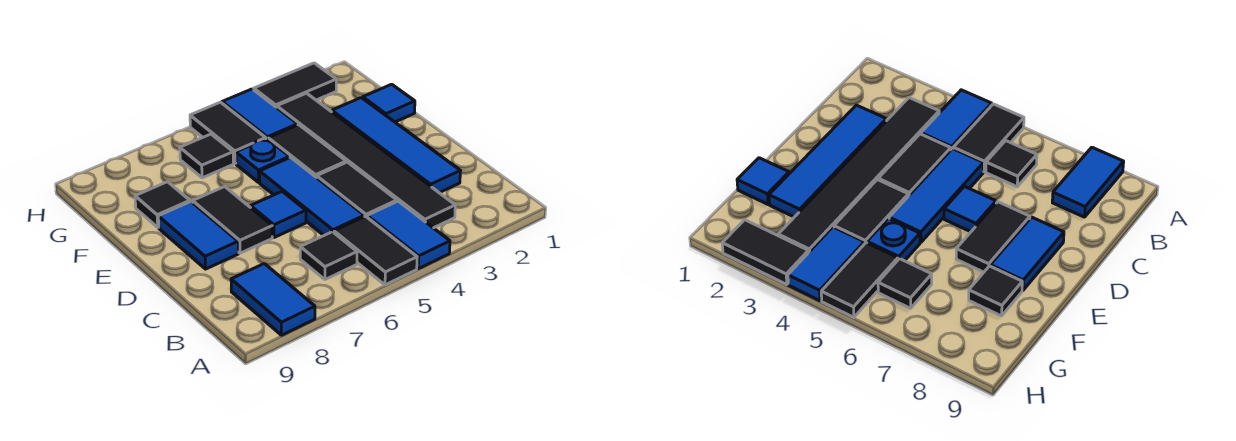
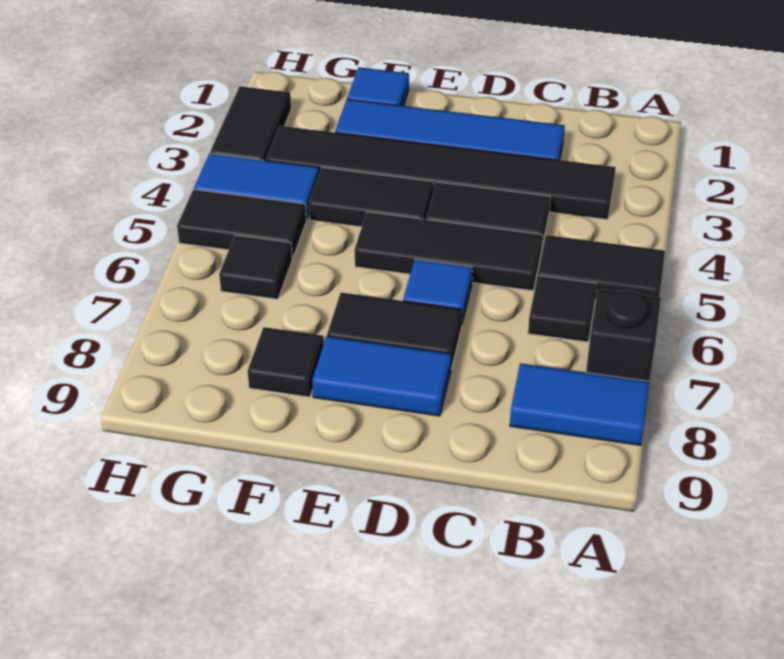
blue 1x2 tile [367,201,450,269] -> none
none -> black 1x1 brick [586,289,661,381]
blue 1x3 tile [260,157,364,235] -> black 1x3 tile [355,212,543,291]
blue 1x1 plate [236,139,290,182] -> none

